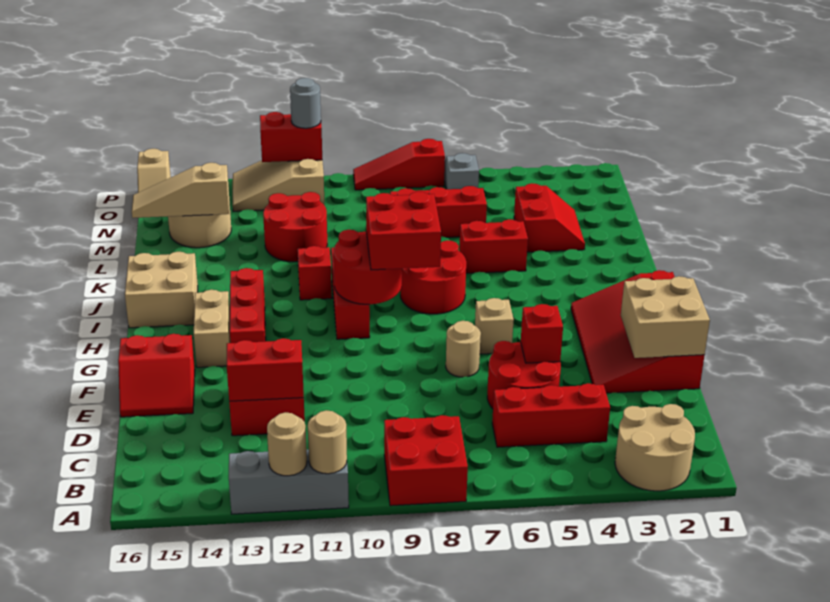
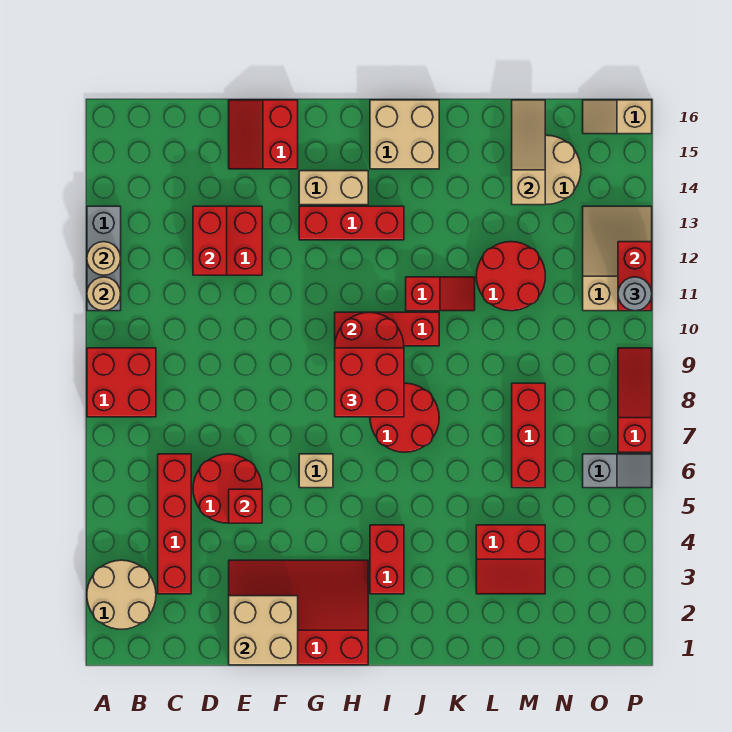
red 1x3 brick [492,383,610,447] -> red 1x4 brick [158,454,191,594]
tan 1x1 round brick [446,321,481,377] -> none
red 1x2 brick [459,219,528,273] -> red 1x2 brick moved to [370,525,404,594]

